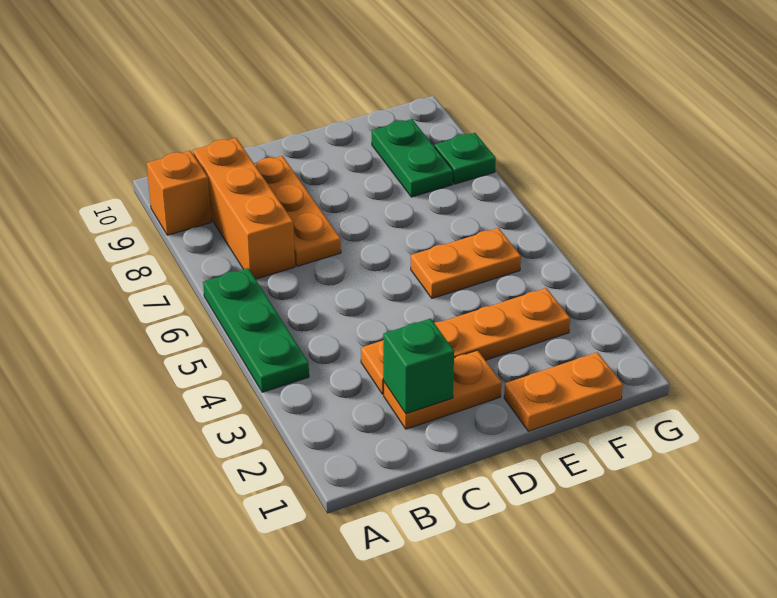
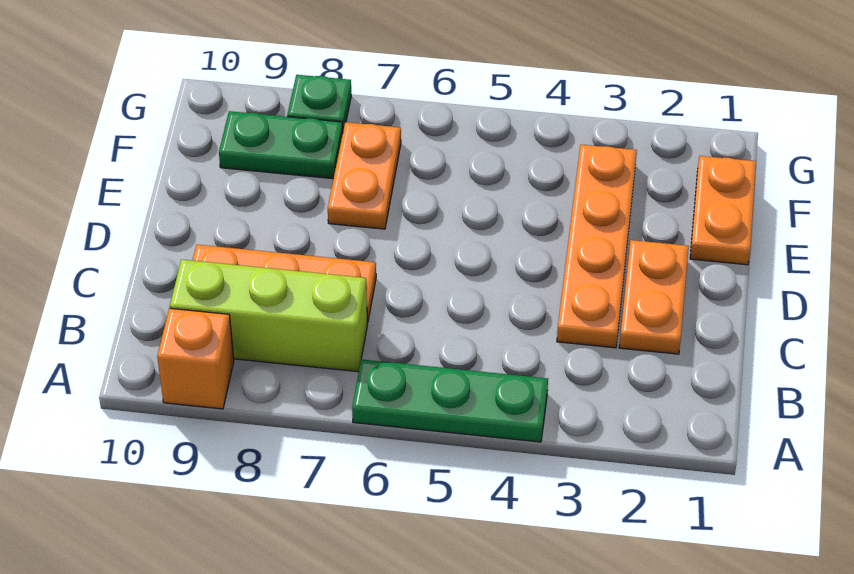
orange 1x3 brick [193,138,295,279] -> lime 1x3 brick [170,260,367,372]
green 1x1 brick [383,318,454,414] -> none
orange 1x2 plate [411,228,521,298] -> orange 1x2 plate moved to [328,122,401,229]

